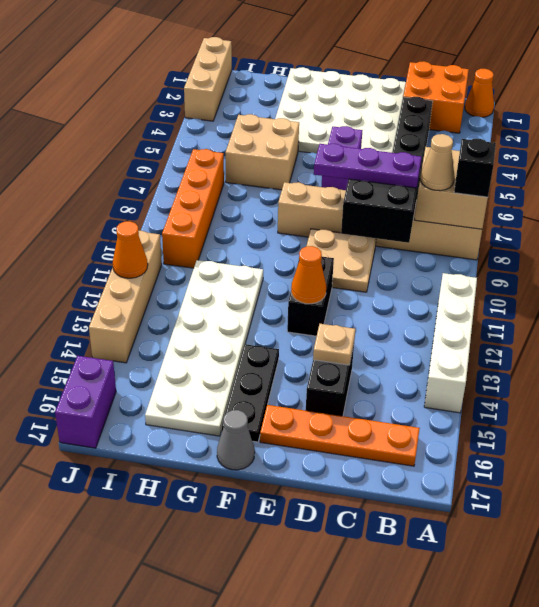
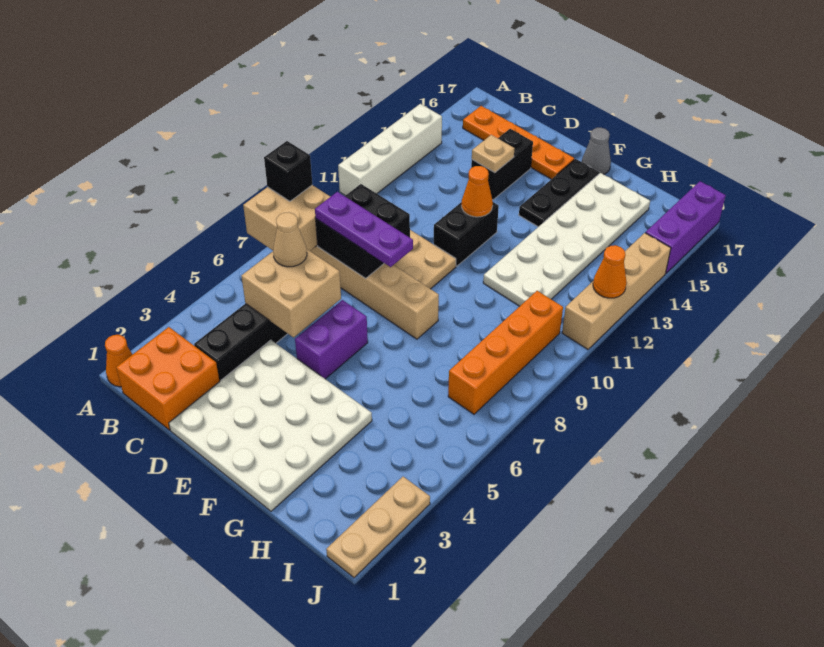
tan 1x1 cone [420,134,455,191] -> tan 1x1 cone moved to [273,212,307,267]
tan 2x2 brick [225,114,299,190] -> tan 2x2 brick moved to [241,249,341,337]
tan 1x3 brick [184,37,232,121] -> tan 1x3 plate [326,477,430,578]
purple 1x2 brick [55,356,116,448] -> purple 1x3 brick [645,181,726,273]

